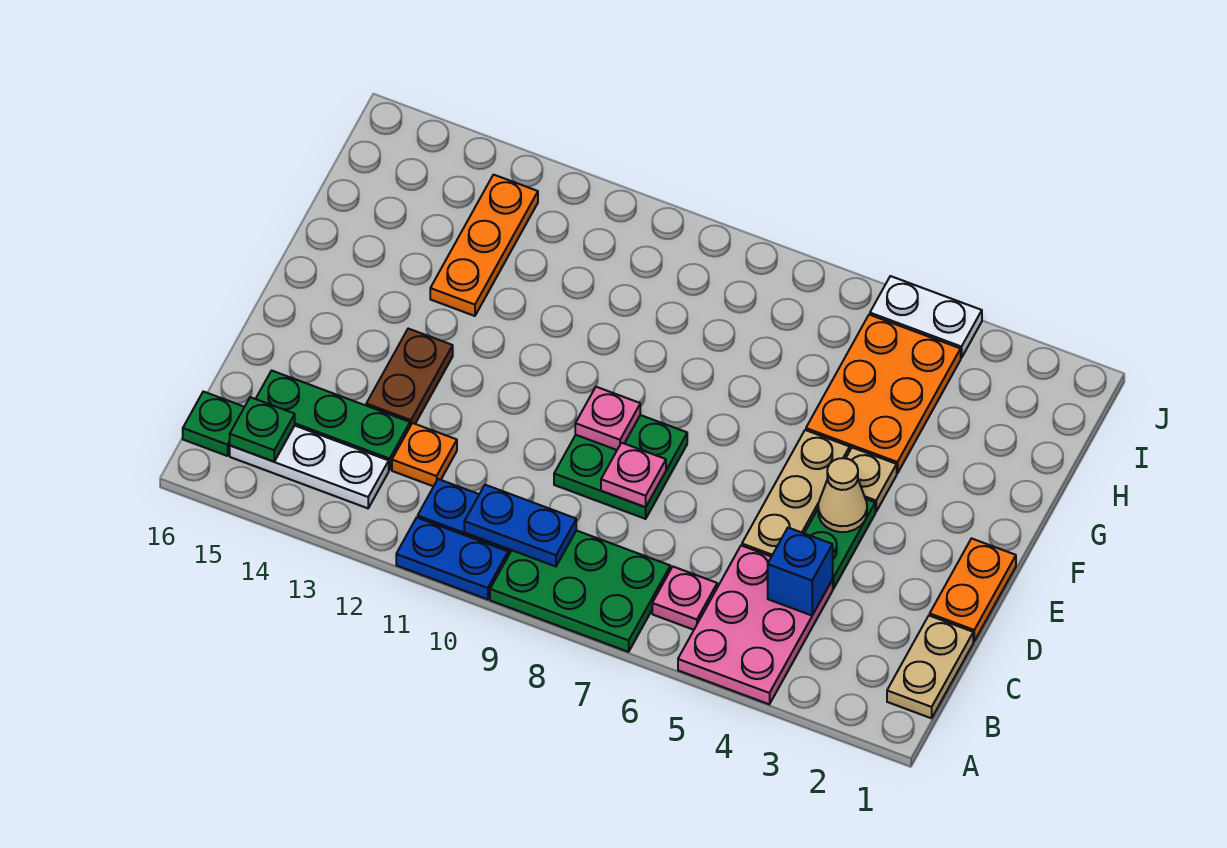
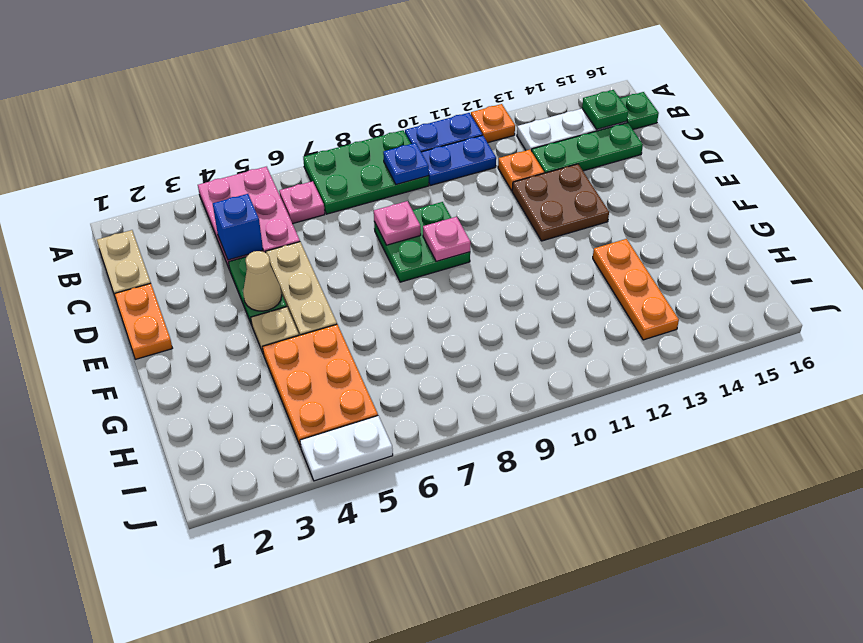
none -> orange 1x1 plate [471,104,515,143]
blue 1x2 plate [464,485,576,567] -> blue 1x1 plate [383,143,429,185]
brown 1x2 plate [366,329,453,426] -> brown 2x2 plate [512,164,609,241]

